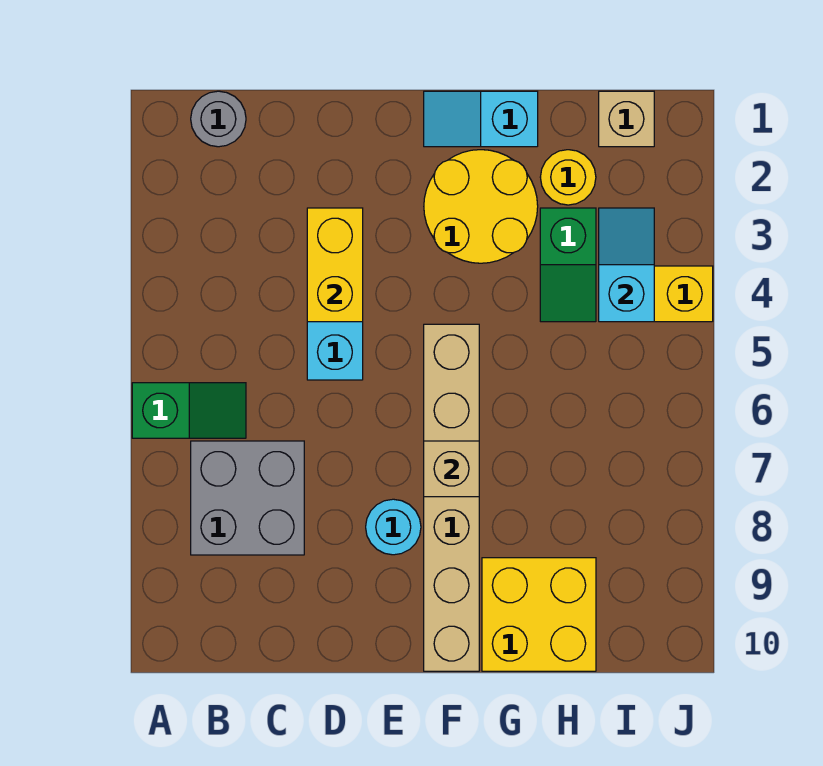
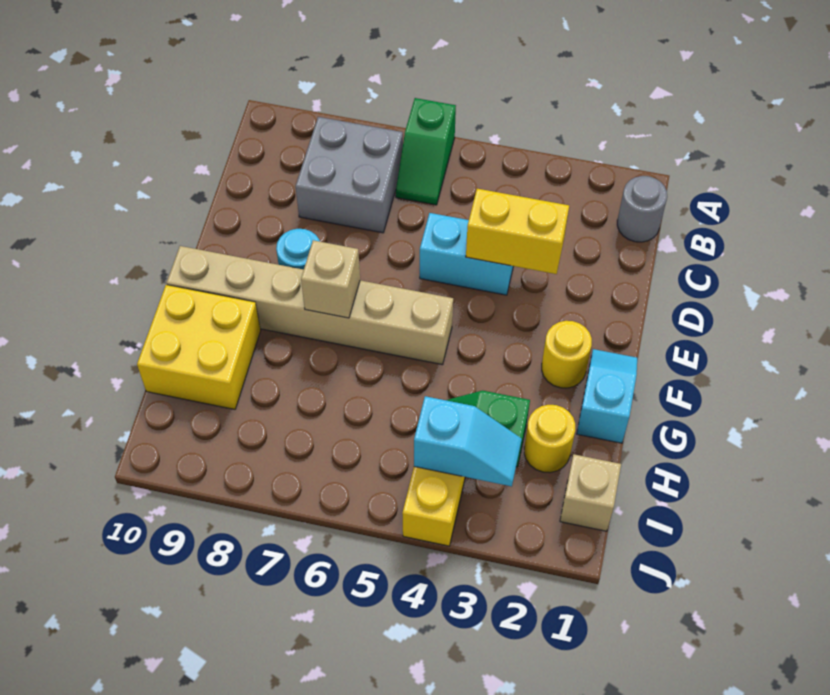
yellow 2x2 round brick [424,150,538,263] -> yellow 1x1 round brick [542,321,592,388]

